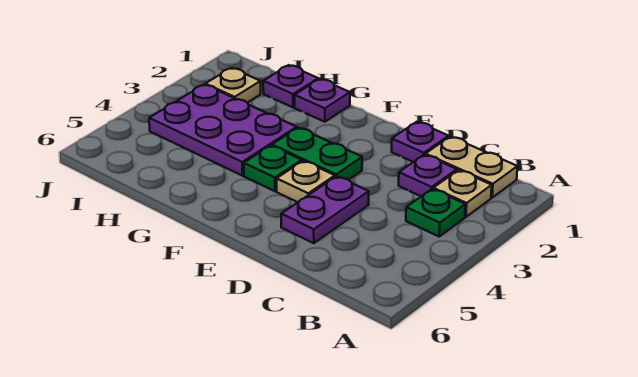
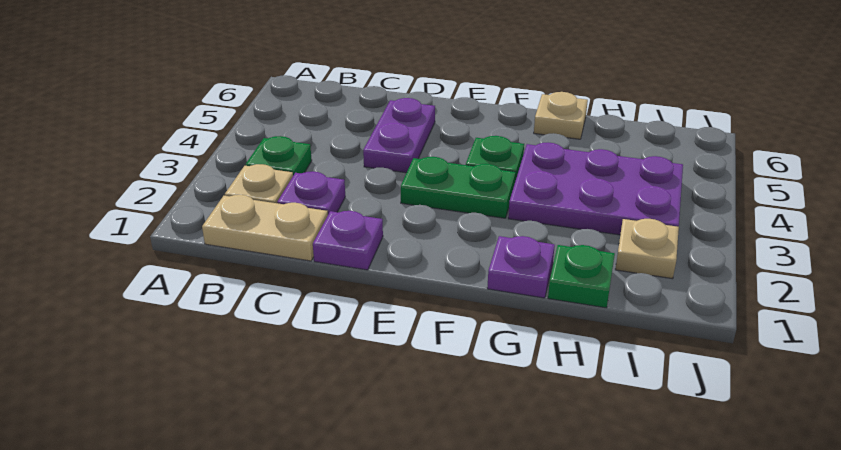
tan 1x1 plate [277,161,335,202] -> tan 1x1 plate moved to [534,92,588,139]
purple 1x1 plate [263,65,318,107] -> green 1x1 plate [548,245,615,308]

